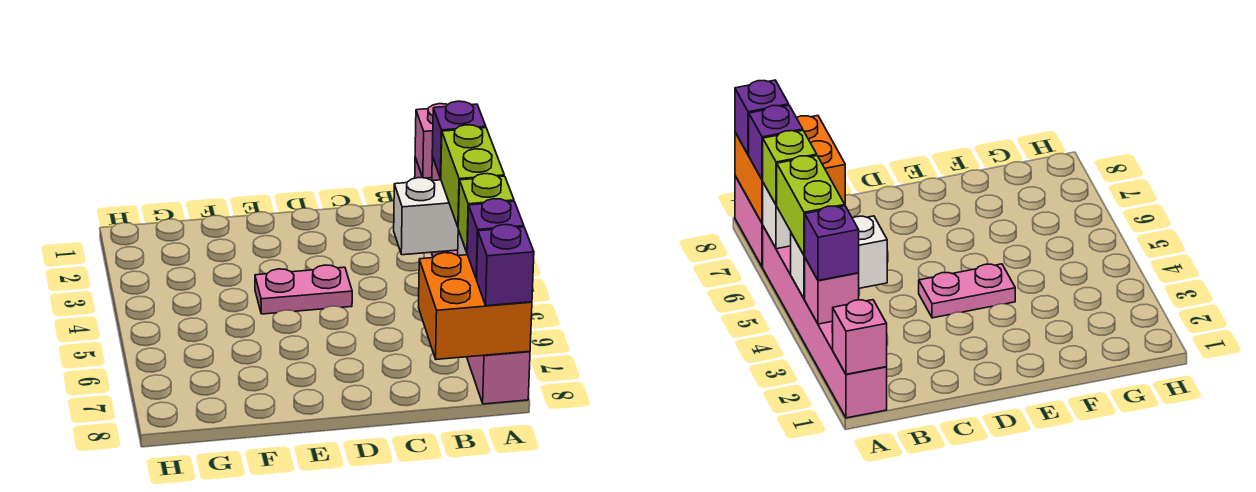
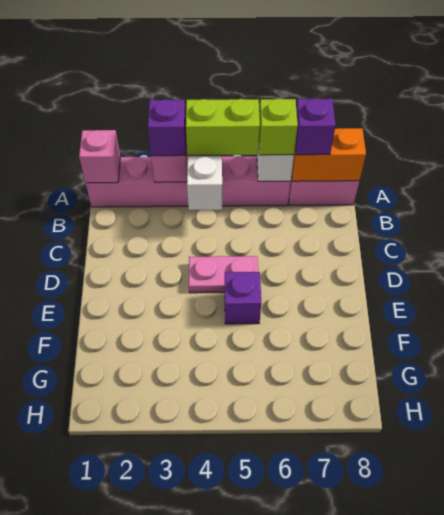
orange 2x2 brick [419,253,532,359] -> orange 1x2 brick [292,128,366,181]
purple 1x1 brick [477,225,534,306] -> purple 1x1 brick moved to [225,272,261,324]
pink 1x2 plate [255,265,352,314] -> pink 1x2 plate turned to [189,256,258,293]

